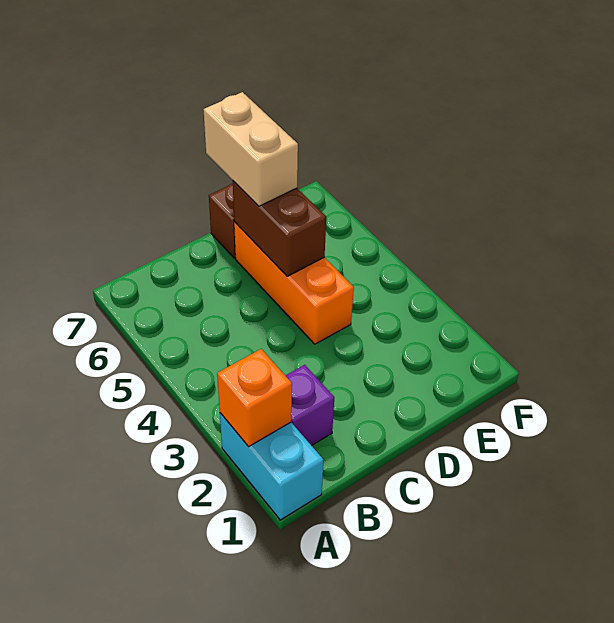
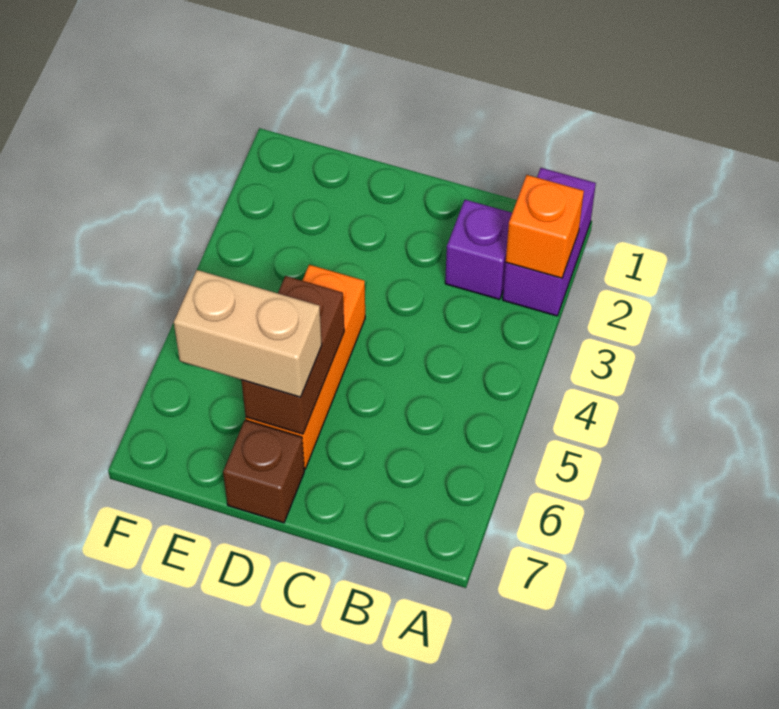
cyan 1x2 brick [220,413,323,520] -> purple 1x2 brick [503,168,596,316]
tan 1x2 brick [203,92,298,206] -> tan 1x2 brick turned to [174,270,322,397]

